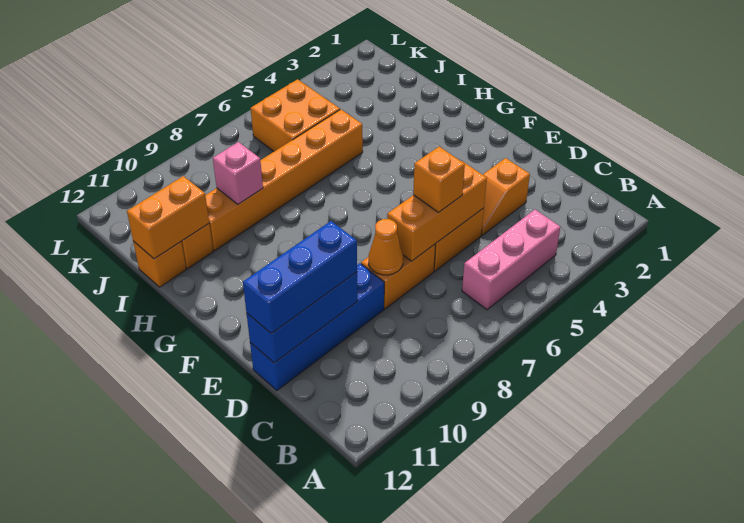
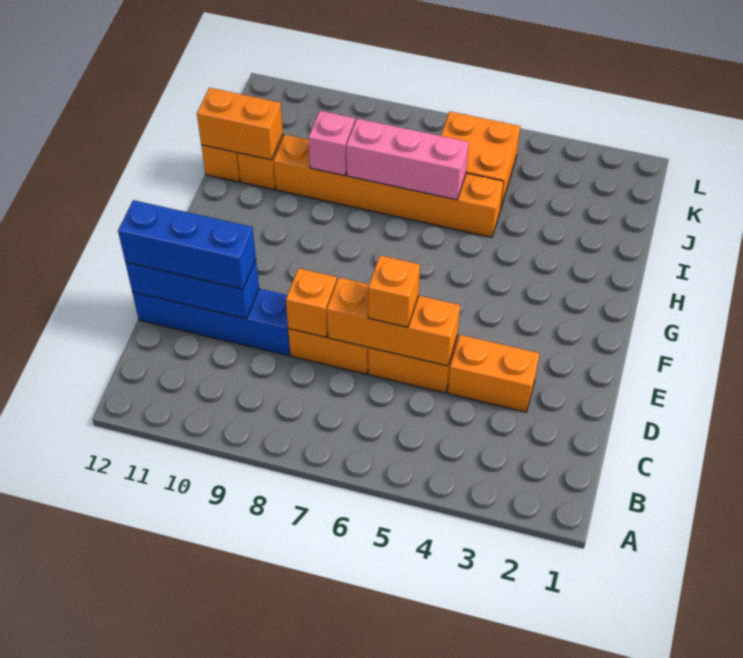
pink 1x3 brick [462,210,560,310] -> pink 1x3 brick moved to [346,119,469,200]
orange 1x2 slope [481,158,530,235] -> orange 1x2 brick [448,335,539,412]
orange 1x1 cone [369,219,403,275] -> orange 1x1 brick [286,268,337,337]

